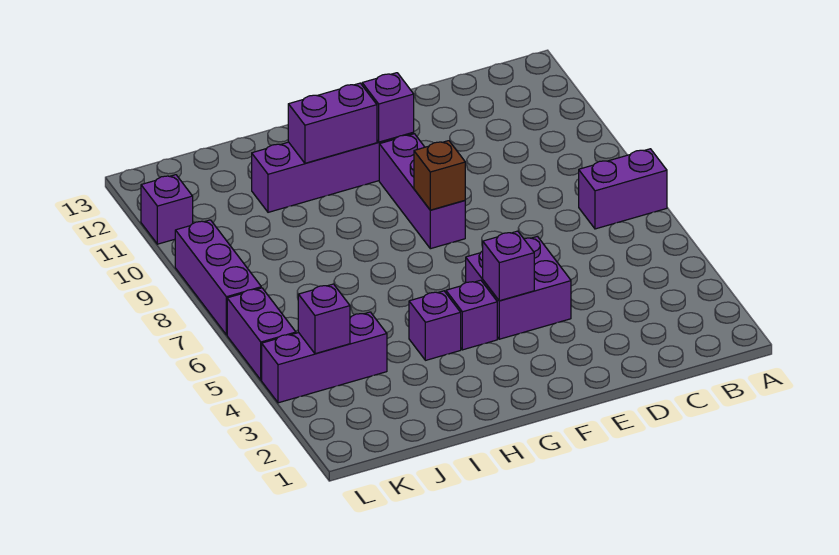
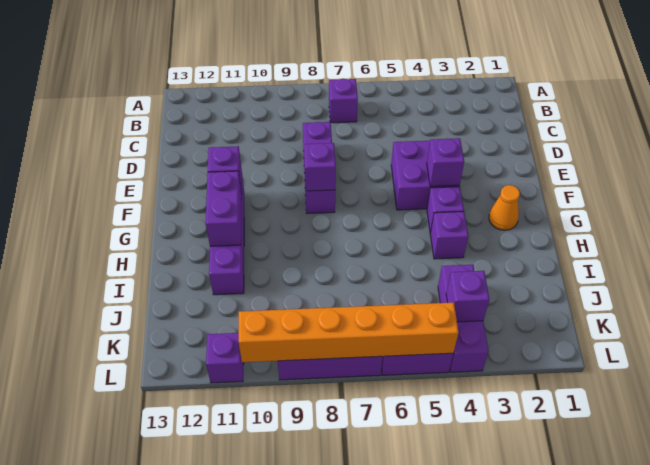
purple 1x2 brick [579,149,667,229] -> purple 1x1 brick [329,79,358,123]
purple 1x3 brick [379,134,465,249] -> purple 1x3 brick turned to [303,122,335,214]
brown 1x1 brick [414,141,465,210] -> purple 1x1 brick [304,143,336,191]
none -> orange 1x1 cone [489,185,520,230]
none -> orange 1x6 brick [239,302,459,362]

